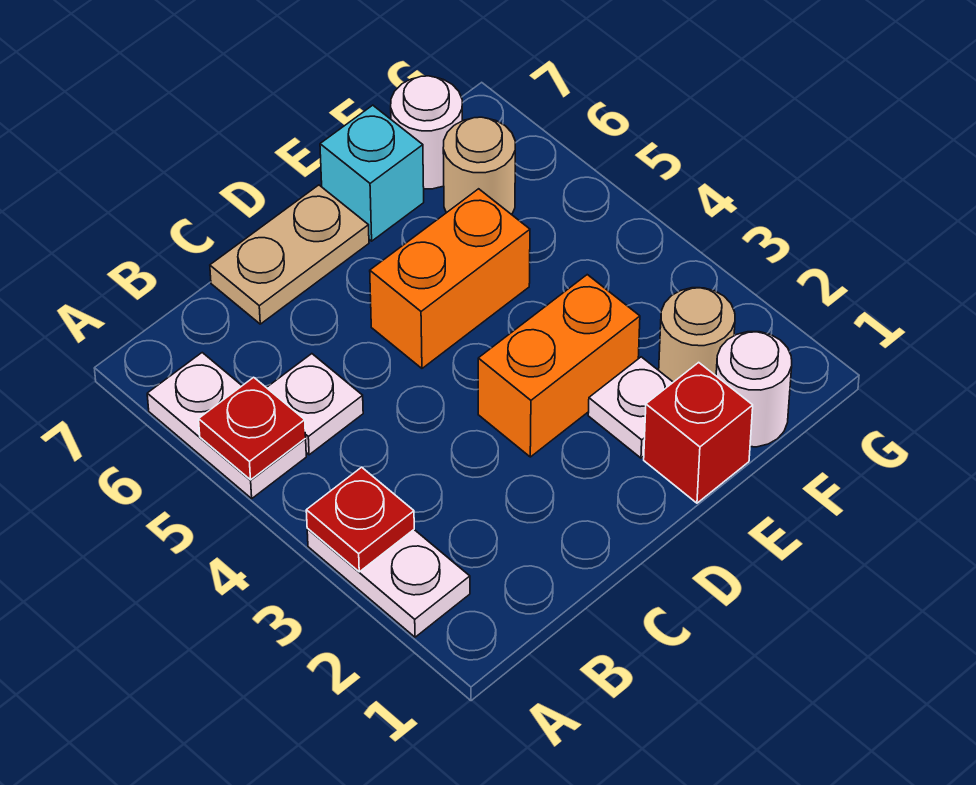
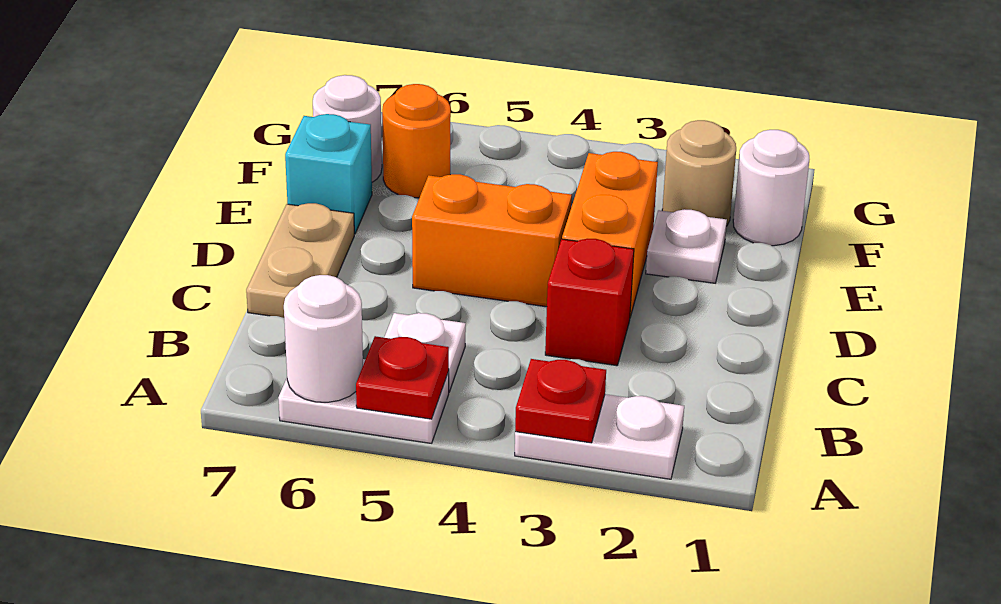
none -> white 1x1 round brick [284,275,363,402]
orange 1x2 brick [370,189,530,368] -> orange 1x2 brick turned to [412,174,572,307]
red 1x1 brick [644,362,753,503] -> red 1x1 brick moved to [545,239,634,366]
tan 1x1 round brick [443,117,515,215] -> orange 1x1 round brick [382,84,451,198]

